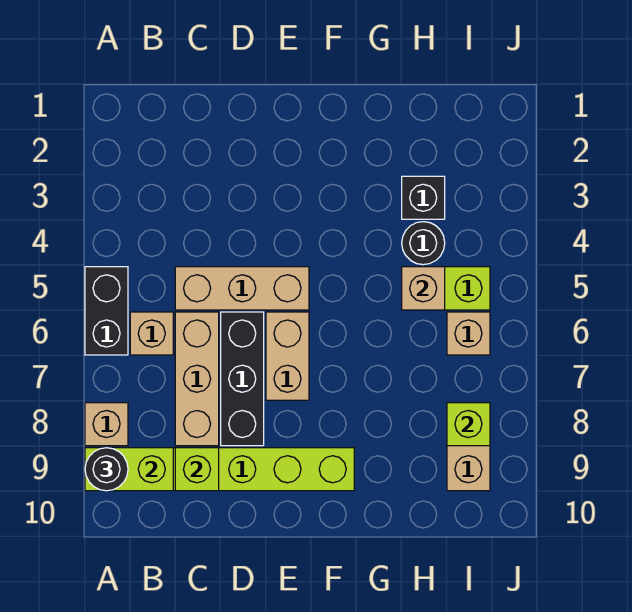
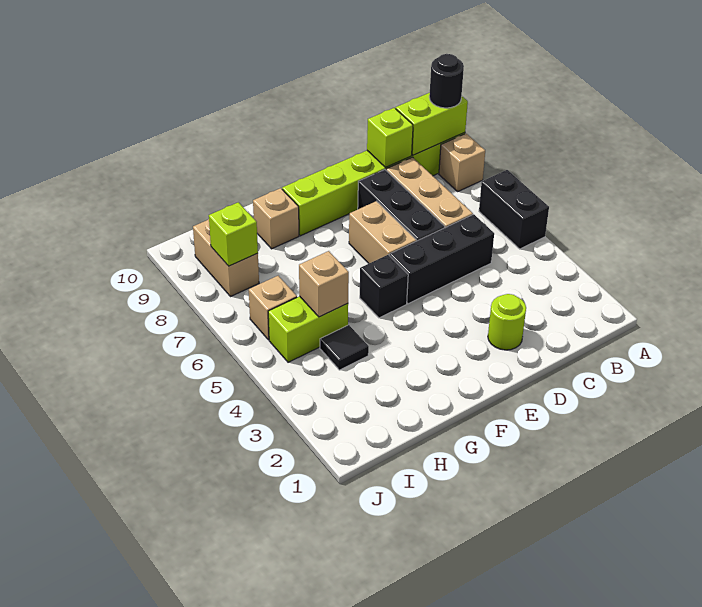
tan 1x1 brick [130,312,173,355] -> tan 1x1 brick moved to [253,188,299,249]
tan 1x3 brick [175,267,309,310] -> black 1x3 brick [390,214,494,304]
none -> lime 1x1 round brick [488,294,526,350]
black 1x1 brick [402,176,445,219] -> black 1x1 brick moved to [360,255,408,318]
black 1x1 round brick [402,222,445,265] -> black 1x1 tile [320,325,369,370]

